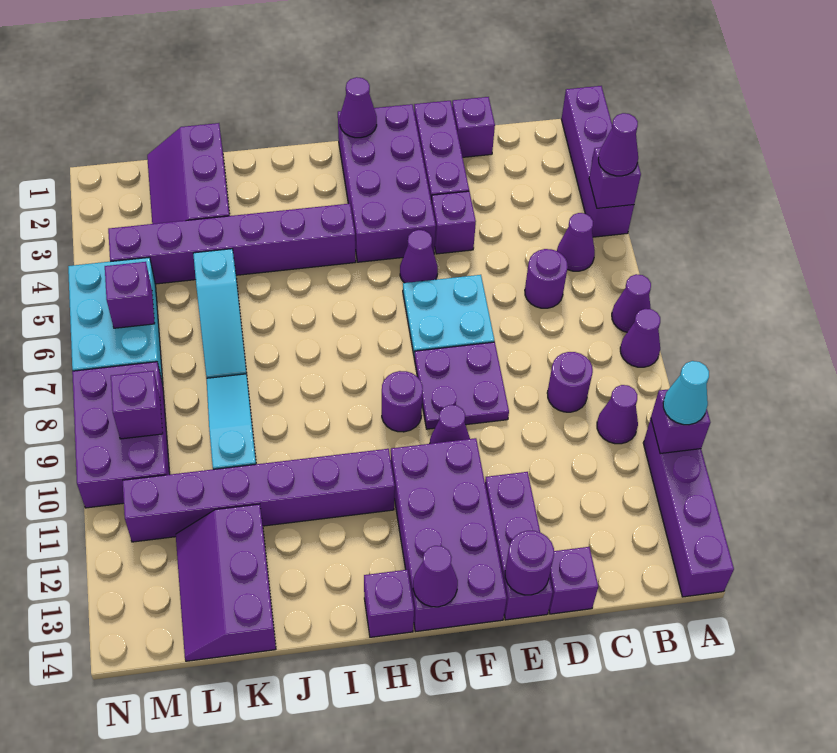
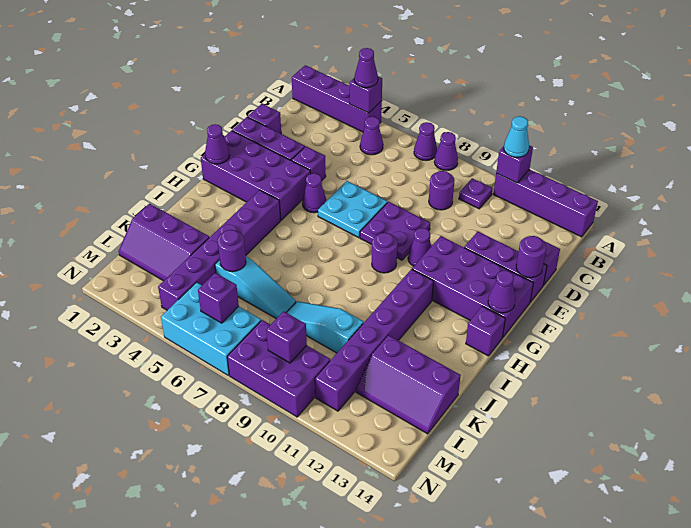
purple 1x1 cone [597,385,638,444] -> purple 1x1 plate [459,178,493,209]
purple 1x1 round brick [525,249,568,308] -> purple 1x1 round brick moved to [218,230,246,272]

